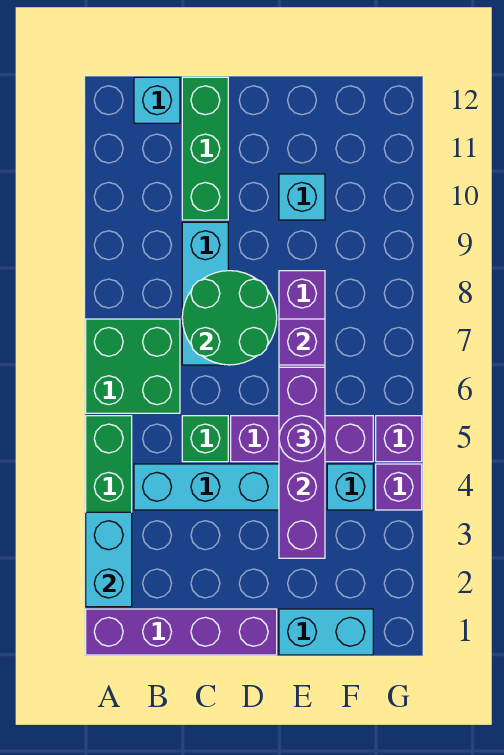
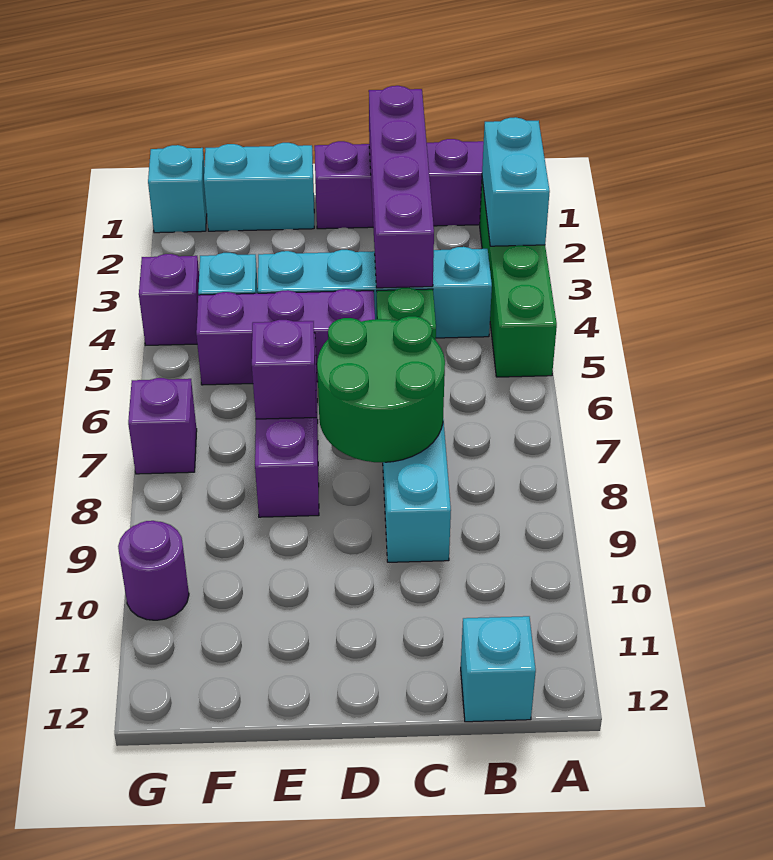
green 2x2 brick [86,319,180,413] -> none
green 1x3 brick [182,77,228,220] -> none
purple 1x4 brick [279,367,325,558] -> purple 1x4 brick moved to [369,86,434,288]
purple 1x1 round brick [279,416,325,461] -> purple 1x1 round brick moved to [118,521,189,620]
cyan 1x1 brick [279,174,325,220] -> cyan 1x1 brick moved to [148,145,207,233]
purple 1x1 brick [376,416,422,462] -> purple 1x1 brick moved to [128,378,197,474]

